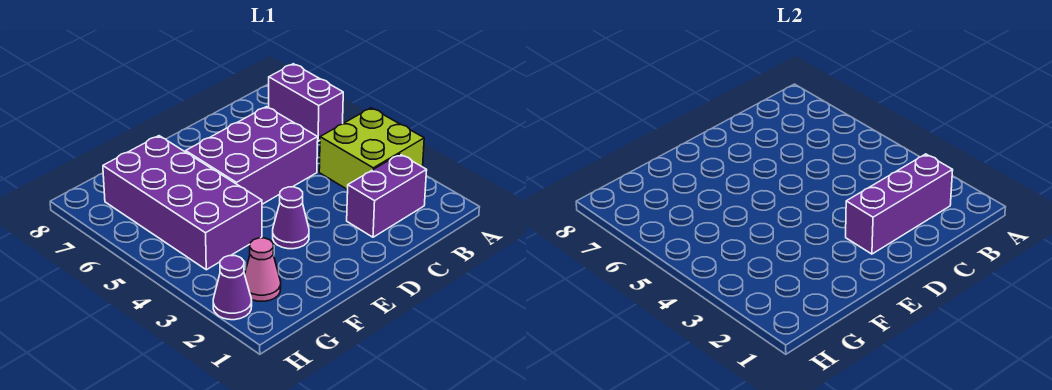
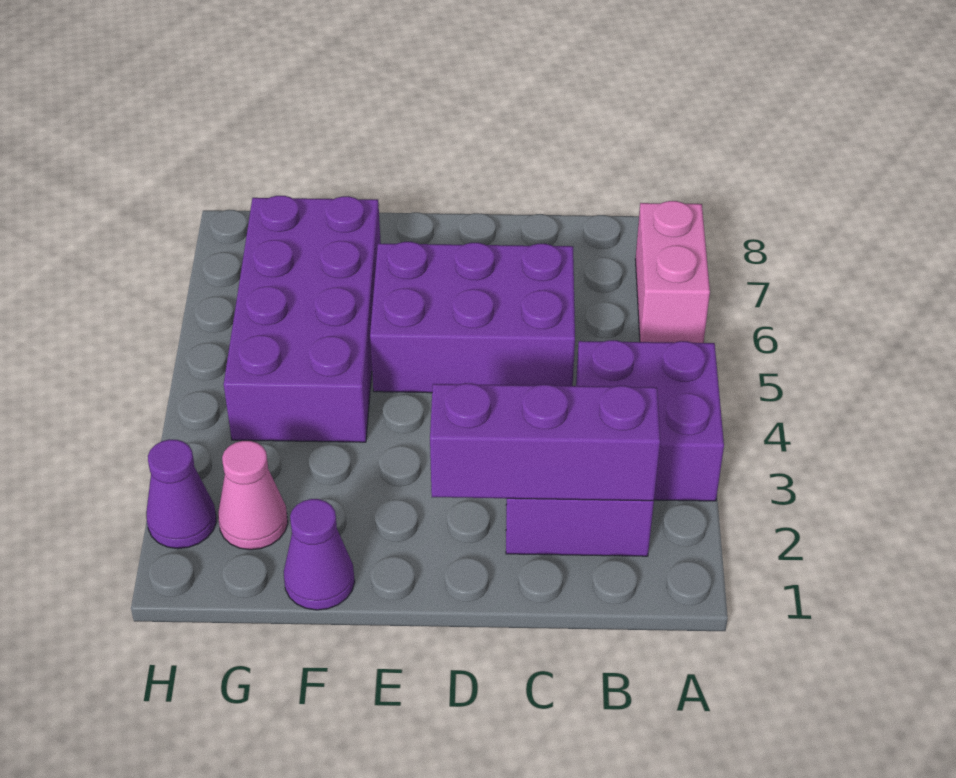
lime 2x2 brick [319,108,424,190] -> purple 2x2 brick [576,340,724,501]
purple 1x2 brick [269,64,343,141] -> pink 1x2 brick [635,201,710,343]
purple 1x1 cone [273,187,309,249] -> purple 1x1 cone moved to [284,499,355,610]

